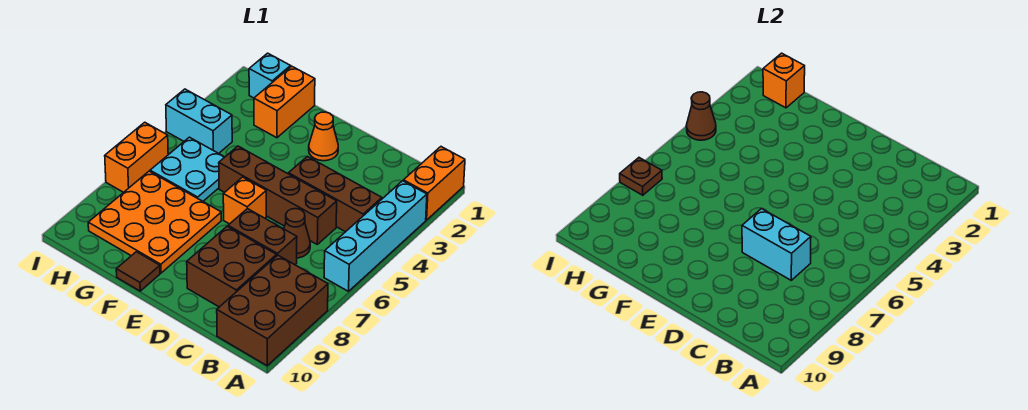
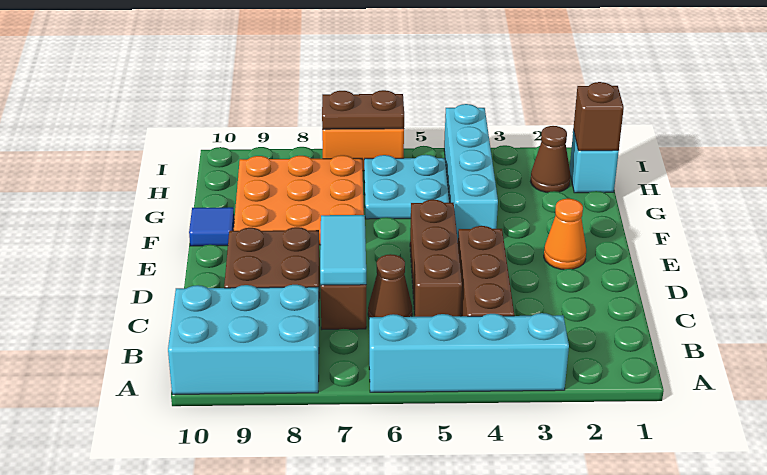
orange 1x2 brick [403,147,465,220] -> none
brown 2x3 brick [217,255,328,366] -> cyan 2x3 brick [168,285,319,394]
brown 1x4 brick [219,146,337,244] -> brown 1x3 brick [410,200,462,317]
cyan 1x2 brick [742,209,811,280] -> cyan 1x2 tile [320,215,366,285]
orange 1x1 brick [223,177,266,224] -> none
brown 1x1 tile [116,252,160,291] -> blue 1x1 tile [189,207,234,246]
orange 1x2 brick [254,66,315,138] -> none
orange 1x1 brick [763,53,805,108] -> brown 1x1 brick [573,82,624,151]
cyan 1x2 brick [166,89,232,153] -> cyan 1x4 brick [444,104,498,240]
brown 1x1 cone [686,92,716,140] -> brown 1x1 cone moved to [531,126,570,193]
brown 1x1 plate [620,158,662,195] -> brown 1x2 plate [322,90,404,129]

